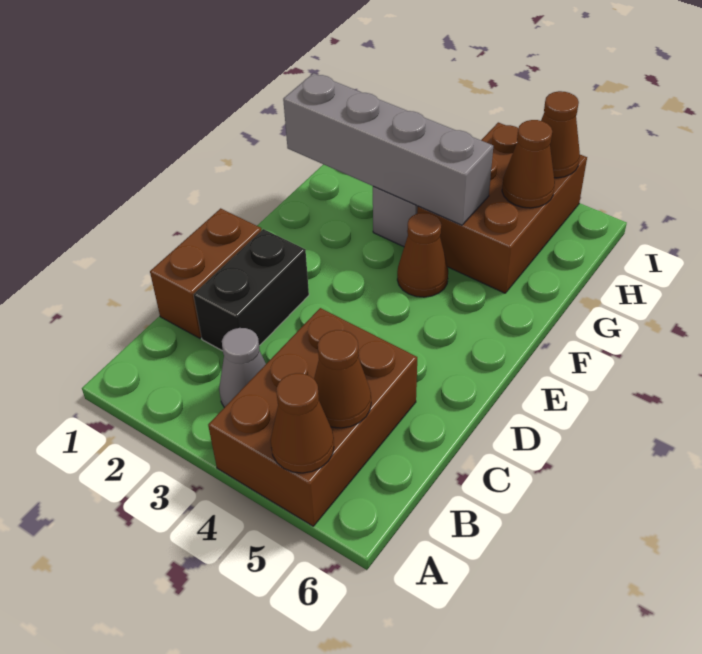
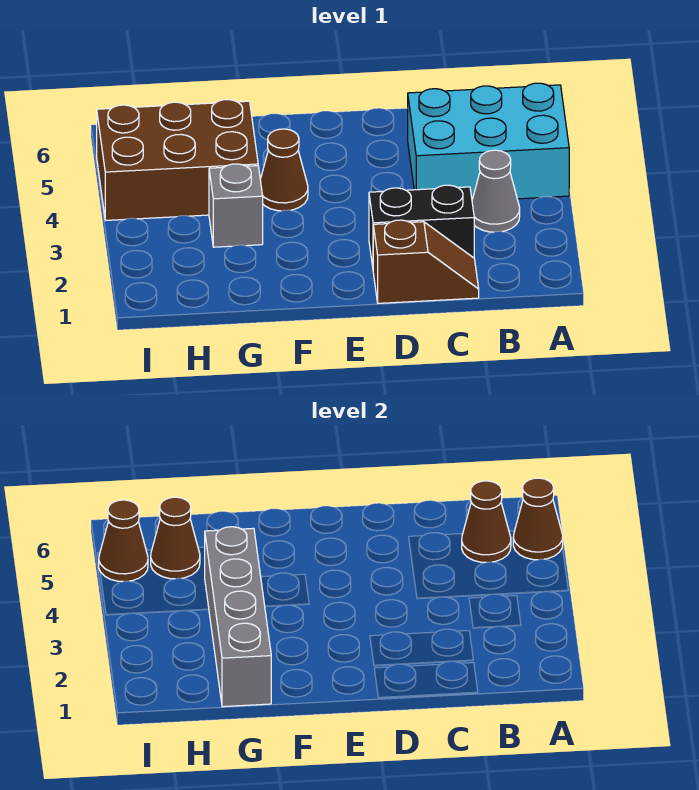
brown 2x3 brick [208,308,417,526] -> cyan 2x3 brick [408,83,569,199]
brown 1x2 brick [150,208,262,338] -> brown 1x2 slope [373,220,479,303]

